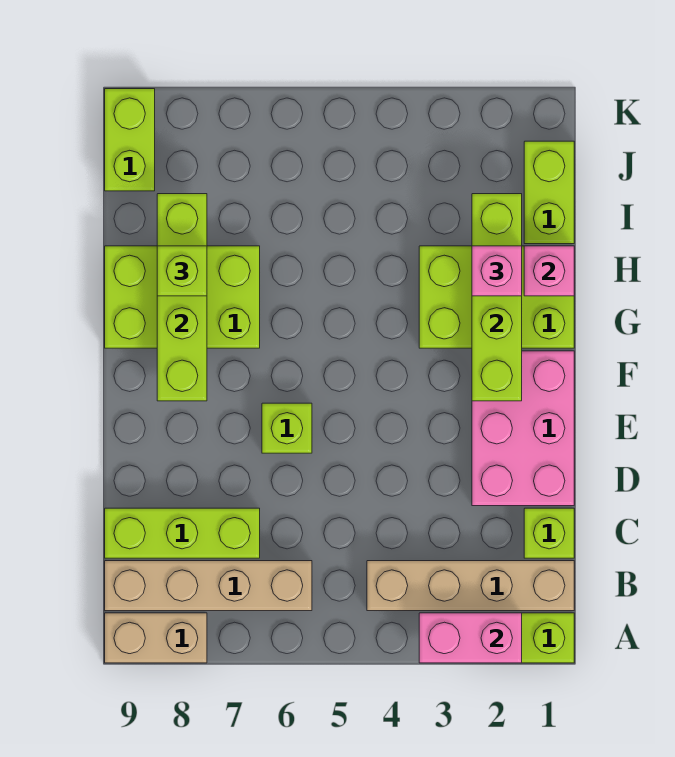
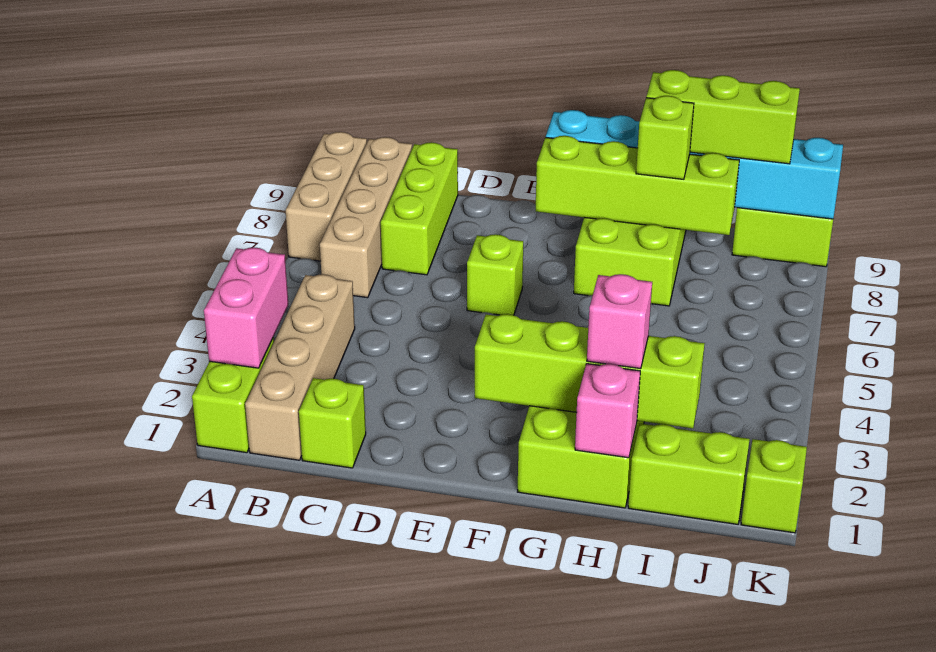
tan 1x2 brick [105,613,207,663] -> tan 1x3 brick [286,132,367,261]
pink 2x3 brick [472,351,574,506] -> none
none -> cyan 1x6 brick [546,110,843,219]
none -> lime 1x3 brick [646,70,800,164]
none -> lime 1x1 brick [741,439,807,533]

